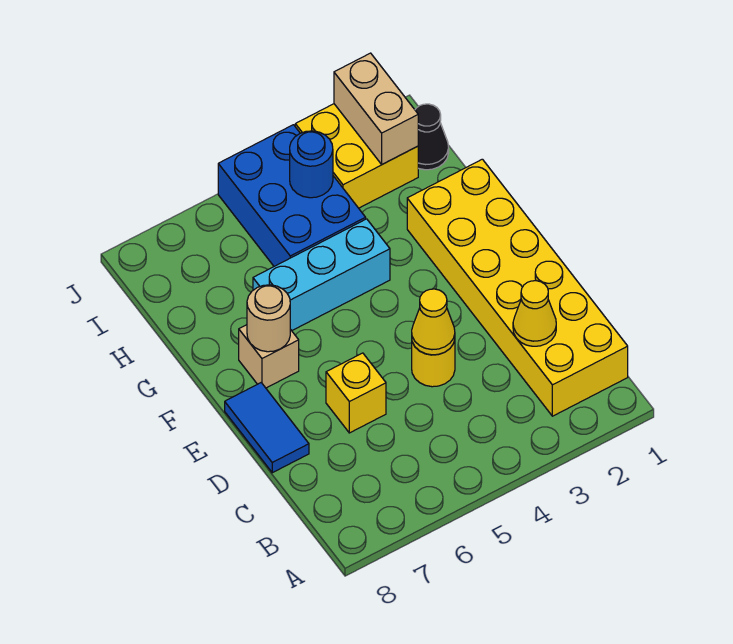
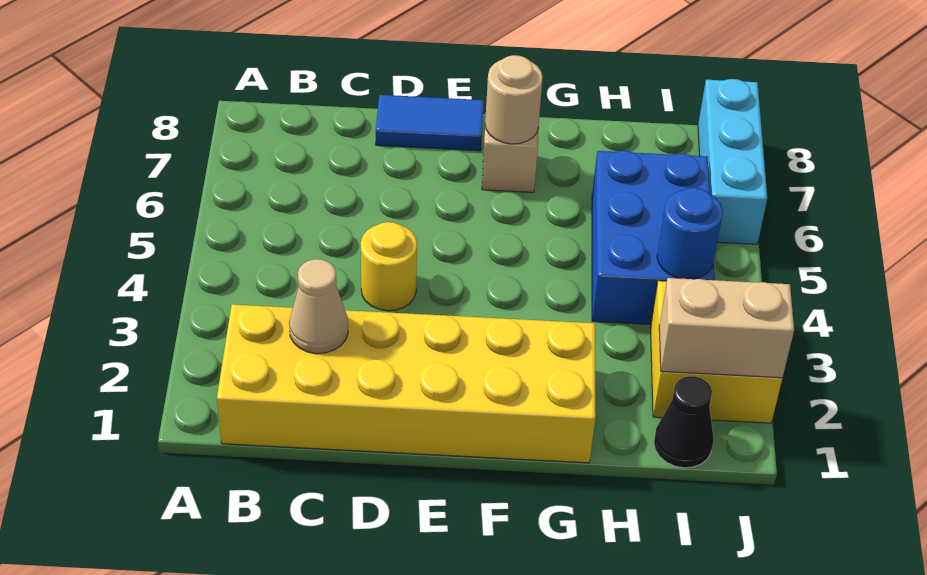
yellow 1x1 cone [513,281,556,346] -> tan 1x1 cone [289,259,348,354]
yellow 1x1 cone [412,289,455,355] -> none
yellow 1x1 brick [326,353,386,433] -> none
cyan 1x3 brick [253,219,390,331] -> cyan 1x3 brick moved to [698,79,767,244]
blue 2x3 brick [218,125,366,266] -> blue 2x3 brick turned to [592,151,715,324]

